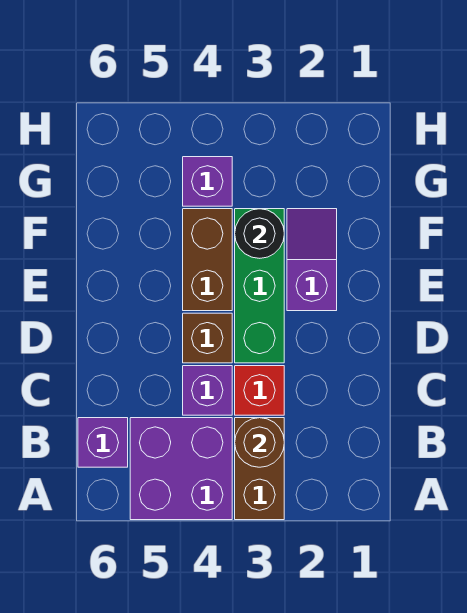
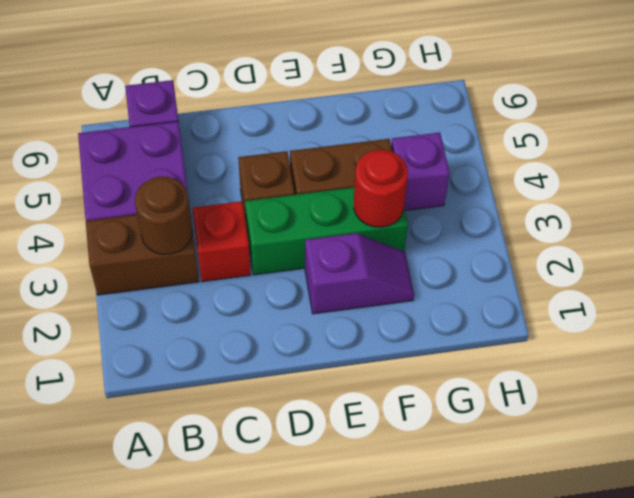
purple 1x1 brick [183,366,232,415] -> none
black 1x1 round brick [235,209,284,258] -> red 1x1 round brick [354,150,408,227]

